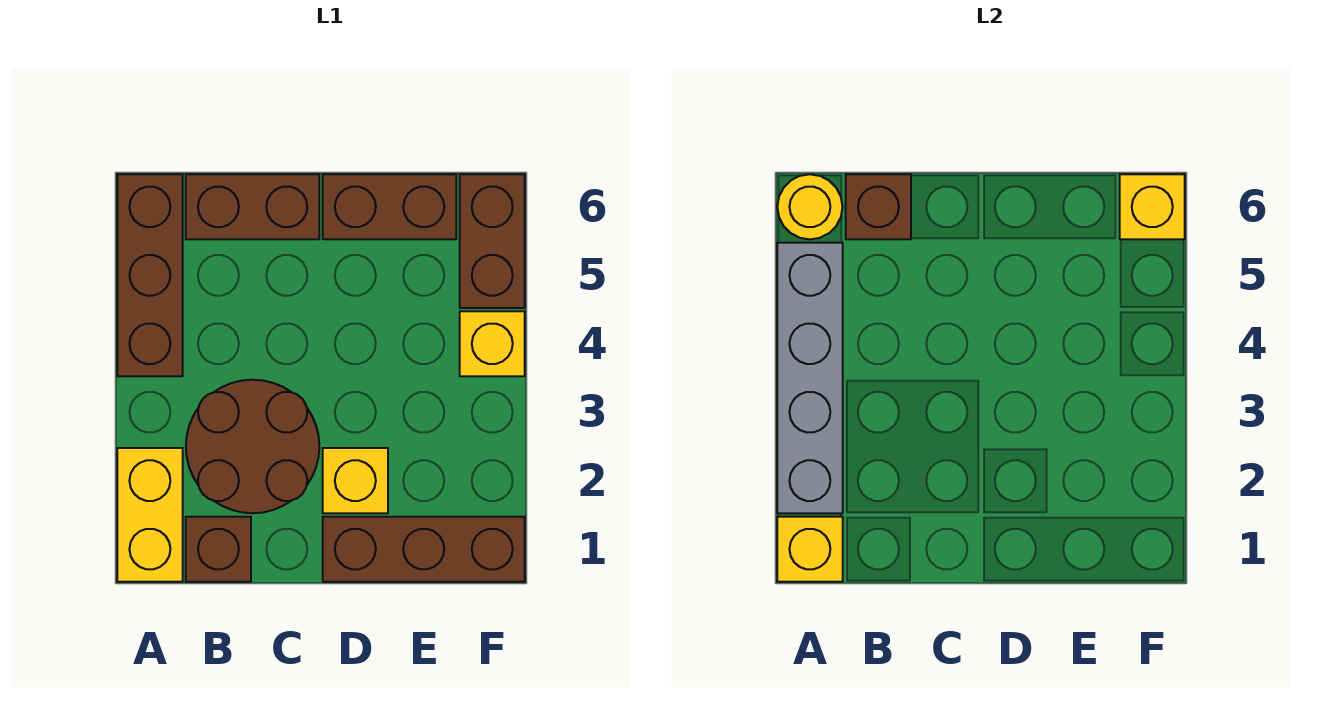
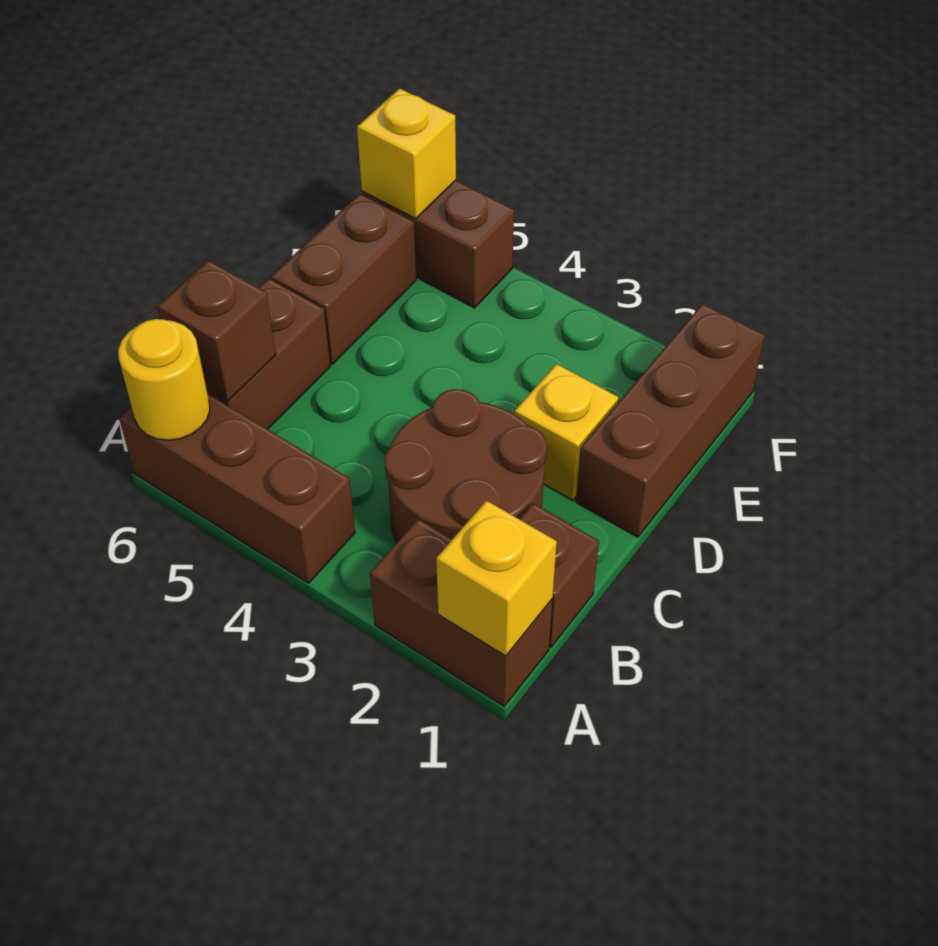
yellow 1x2 brick [117,448,183,582] -> brown 1x2 brick [370,519,552,706]
grey 1x4 brick [777,243,843,513] -> none
yellow 1x1 brick [460,311,525,376] -> none

